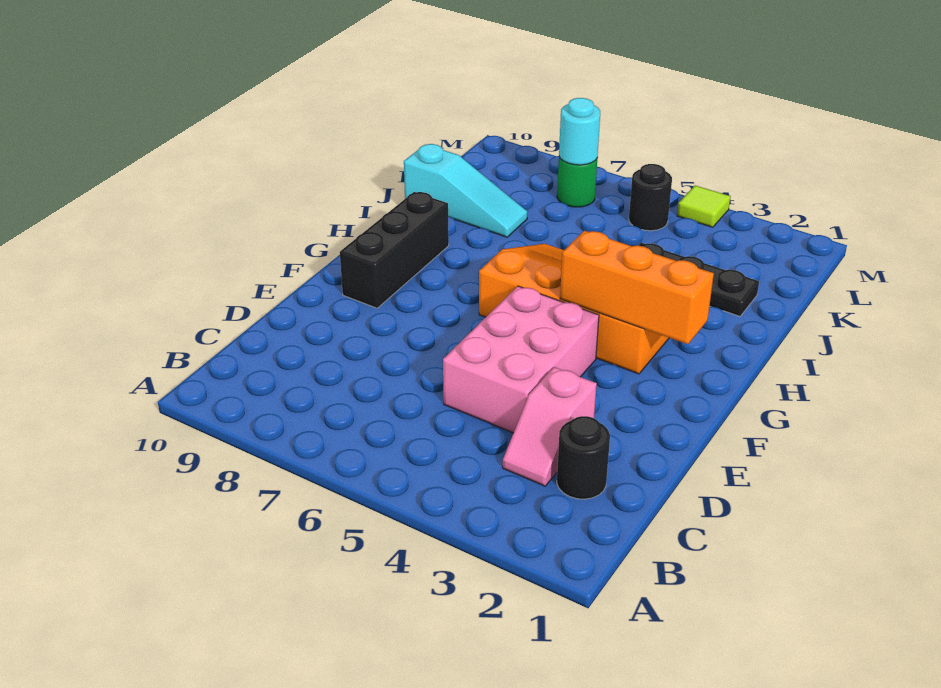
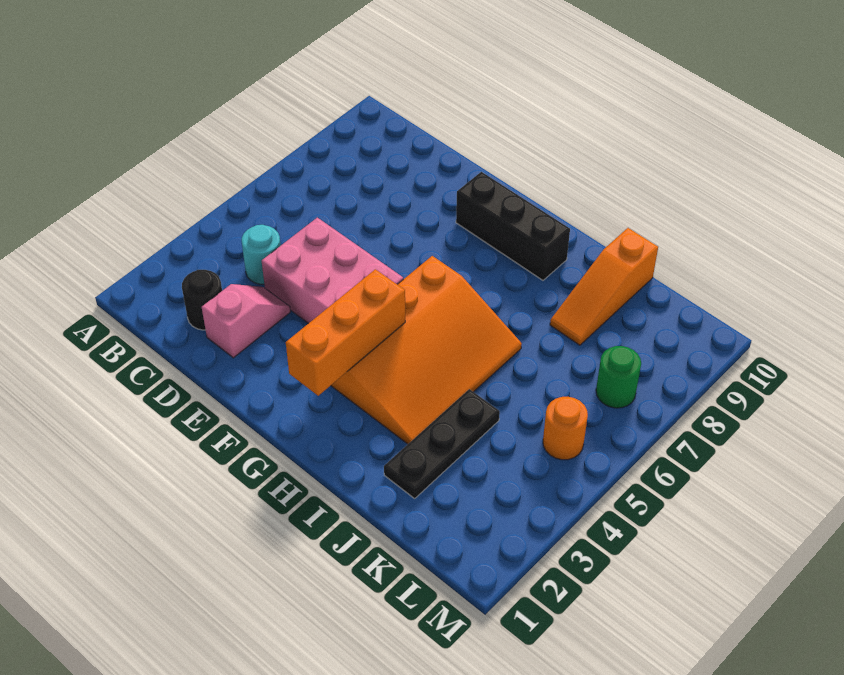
pink 1x2 slope [503,367,597,486] -> pink 1x2 slope turned to [202,284,290,358]
cyan 1x3 slope [404,144,527,237] -> orange 1x3 slope [550,228,658,345]
black 1x1 round brick [629,164,672,231] -> orange 1x1 round brick [543,397,588,460]
cyan 1x1 round brick [559,98,600,165] -> cyan 1x1 round brick moved to [242,225,281,284]
lime 1x1 tile [677,185,730,227] -> none

